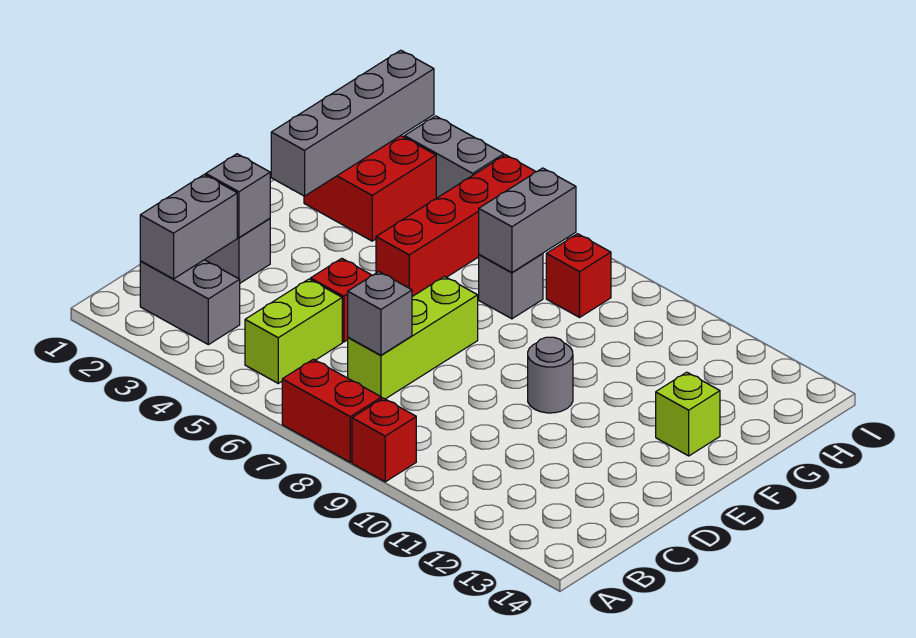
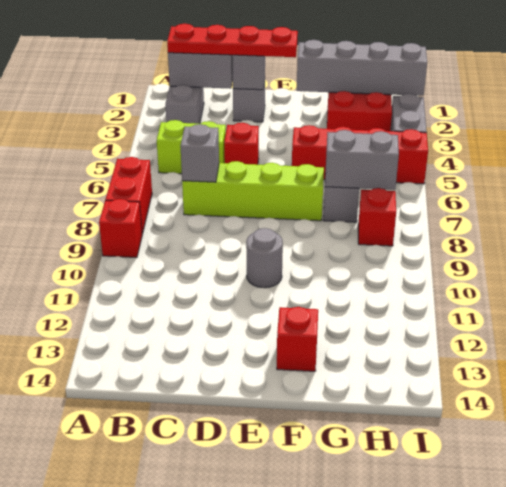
none -> red 1x4 plate [167,24,298,57]
lime 1x3 brick [348,276,478,399] -> lime 1x4 brick [182,161,324,221]
lime 1x1 brick [656,372,720,456] -> red 1x1 brick [277,307,318,371]

